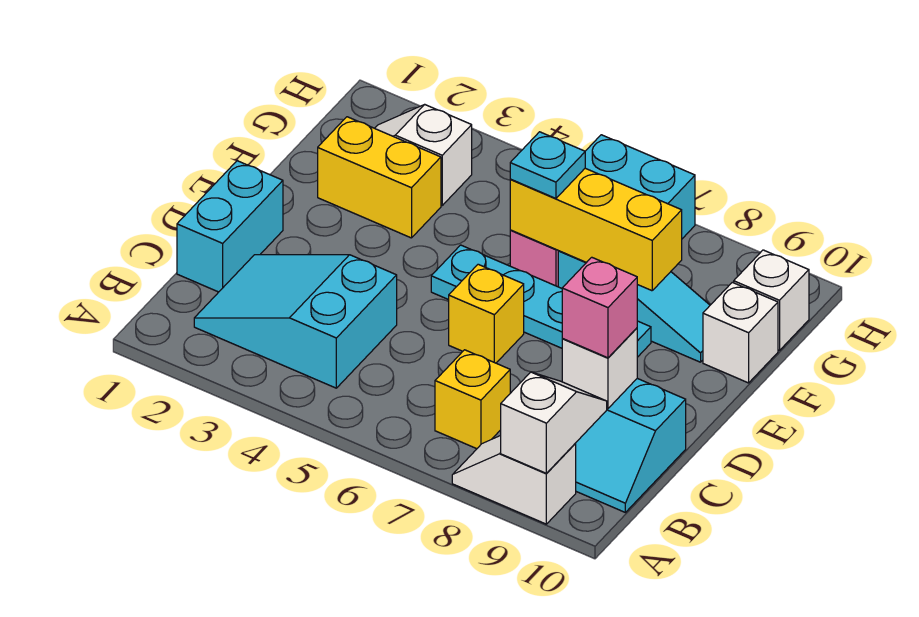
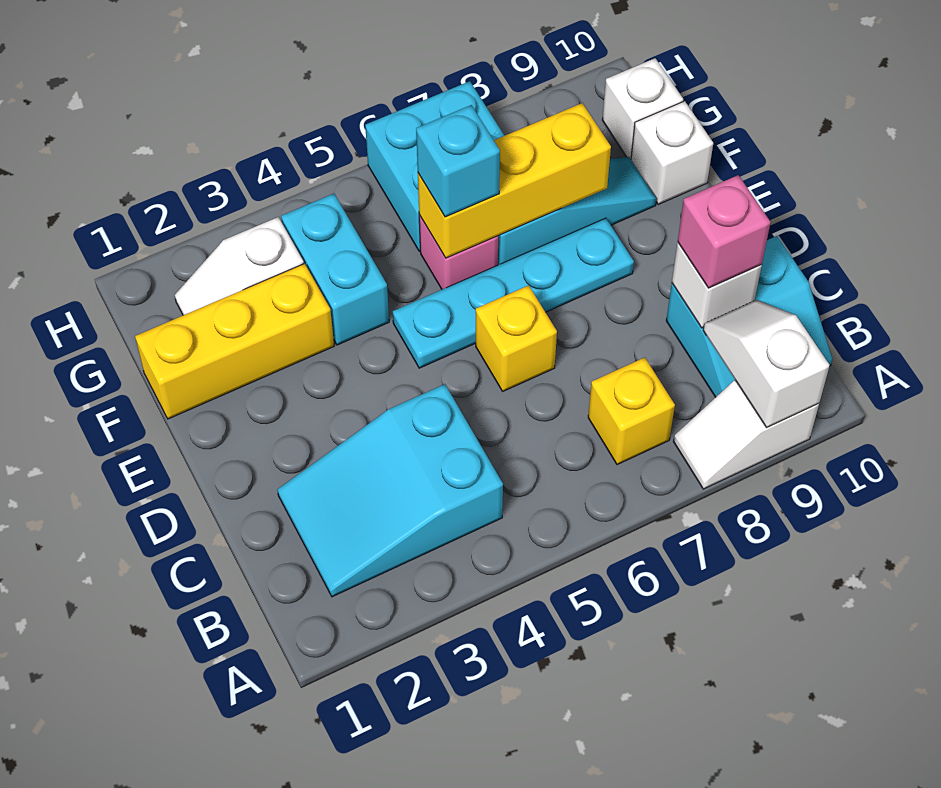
cyan 1x2 brick [177,161,283,292] -> cyan 1x2 brick moved to [281,194,389,345]
yellow 1x2 brick [318,117,441,238] -> yellow 1x3 brick [135,264,334,419]
cyan 1x1 plate [510,132,585,198] -> cyan 1x1 brick [416,105,500,217]

